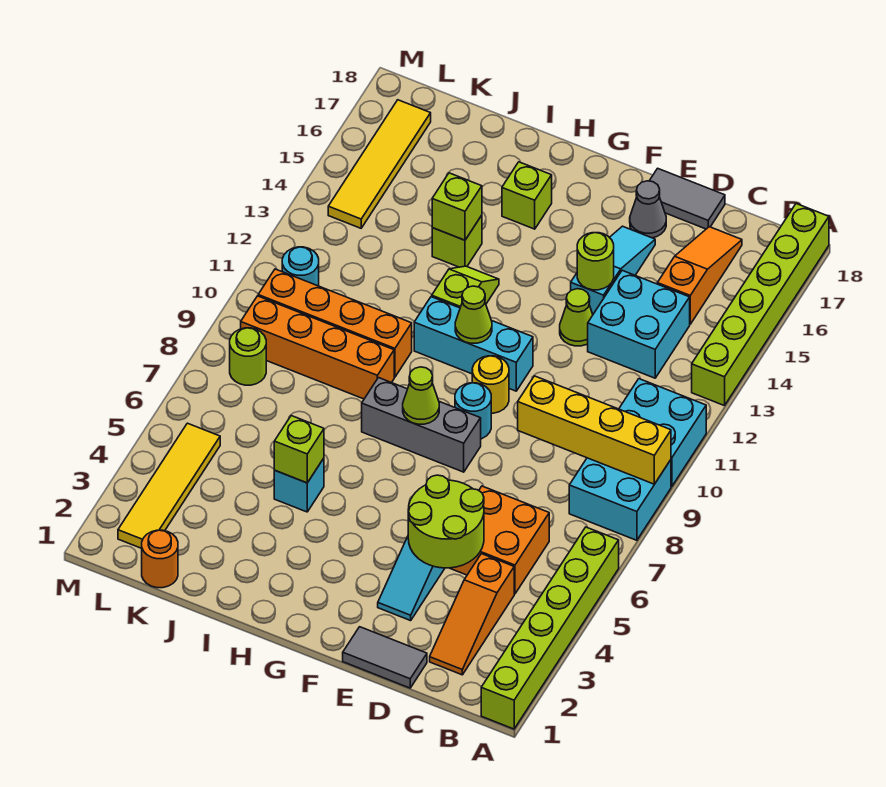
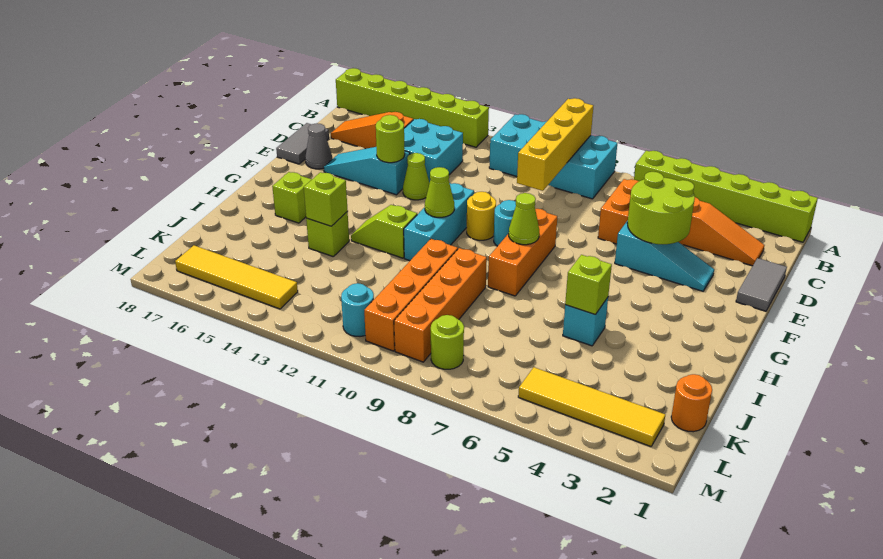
grey 1x3 brick [362,378,481,472] -> orange 1x3 brick [488,209,557,296]

